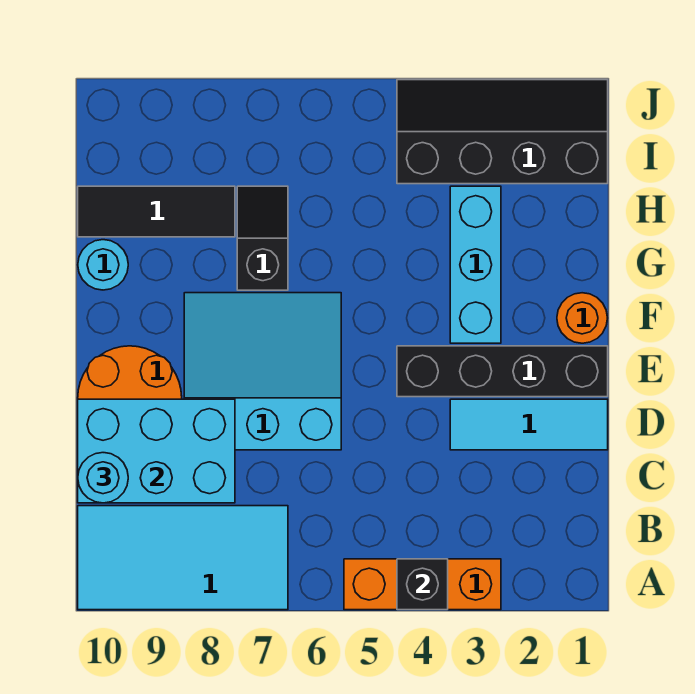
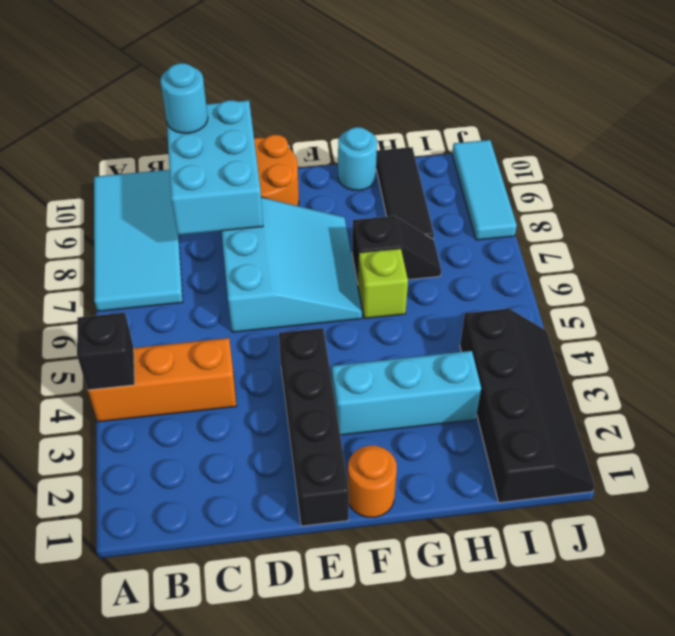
orange 1x3 brick [344,559,501,610] -> orange 1x3 brick turned to [88,338,237,422]
cyan 1x3 tile [450,399,608,450] -> cyan 1x3 tile moved to [452,140,517,240]
none -> lime 1x1 brick [358,248,408,318]

